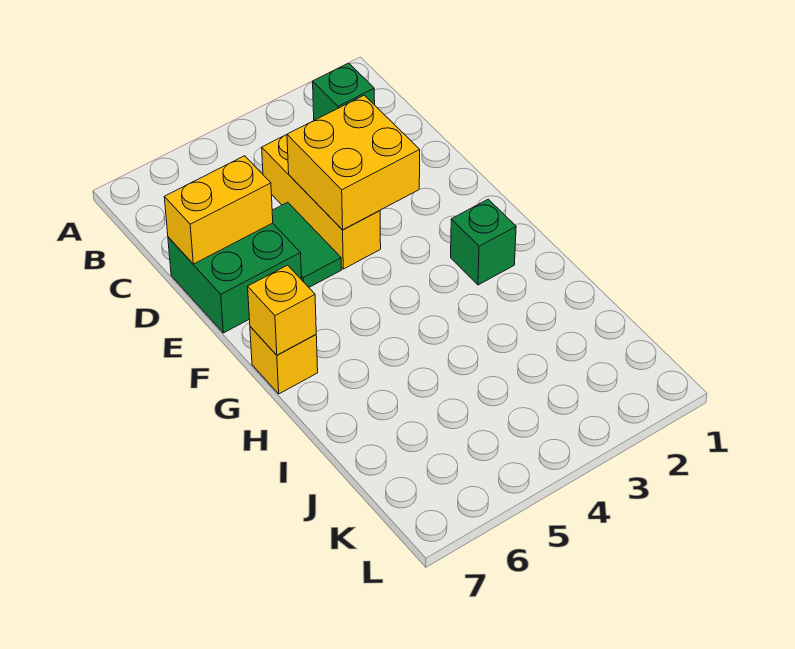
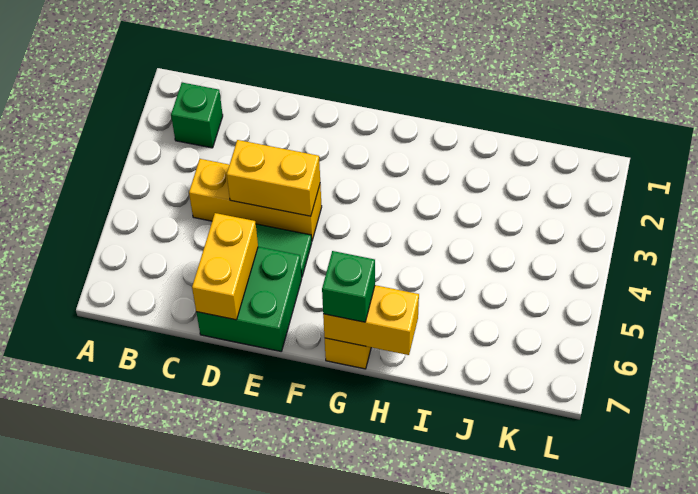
yellow 2x2 brick [287,95,420,230] -> yellow 1x2 brick [227,140,320,216]
green 1x1 brick [451,199,516,285] -> green 1x1 brick moved to [322,251,375,322]
yellow 1x1 brick [248,265,316,355] -> yellow 1x2 brick [323,285,419,355]

